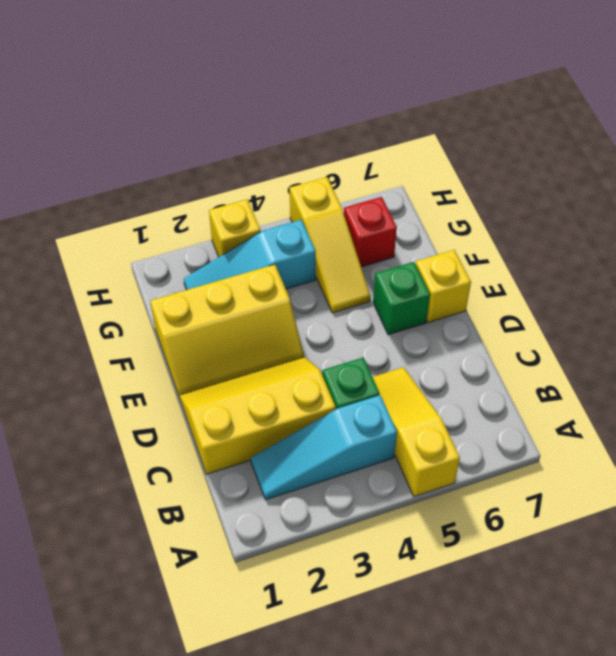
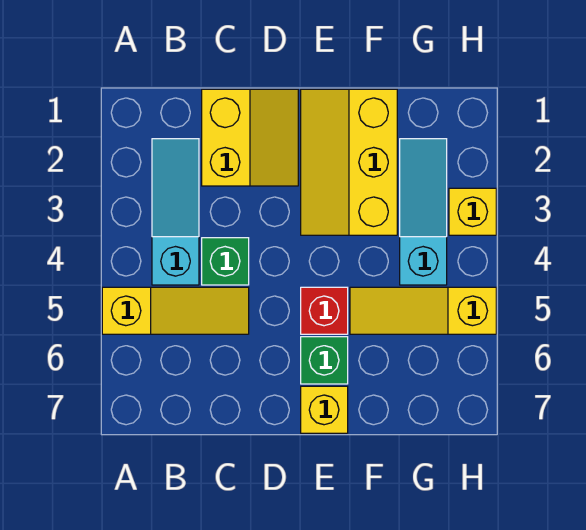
yellow 2x3 slope [180,357,336,474] -> yellow 2x2 slope [202,89,298,186]
red 1x1 brick [344,197,397,267] -> red 1x1 brick moved to [301,287,348,334]

